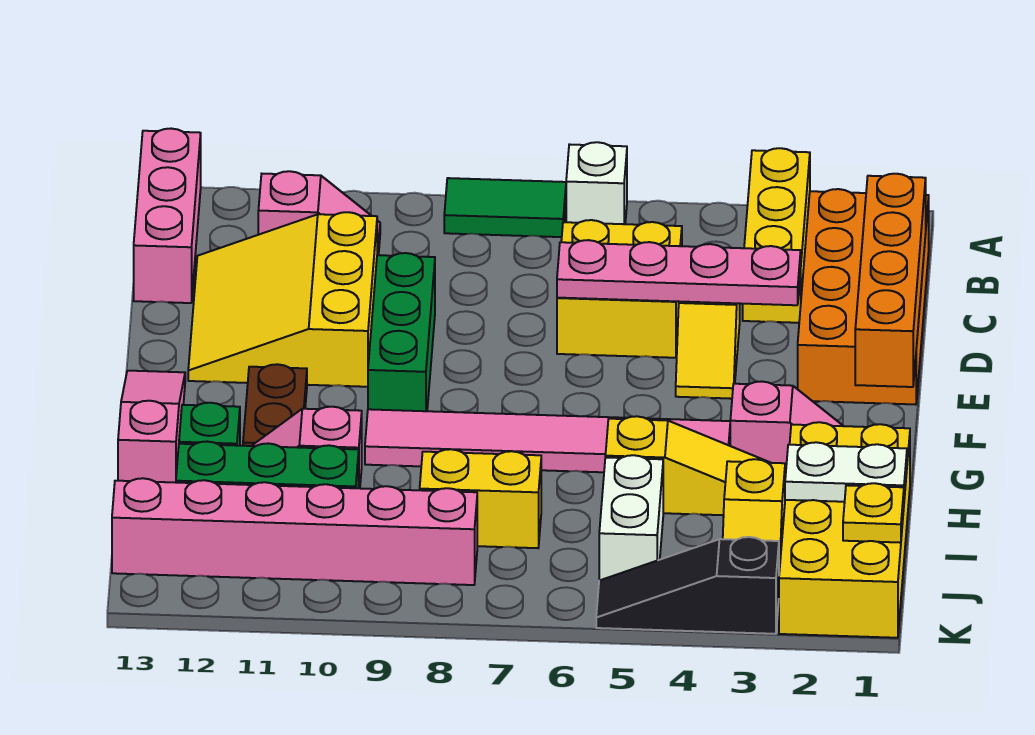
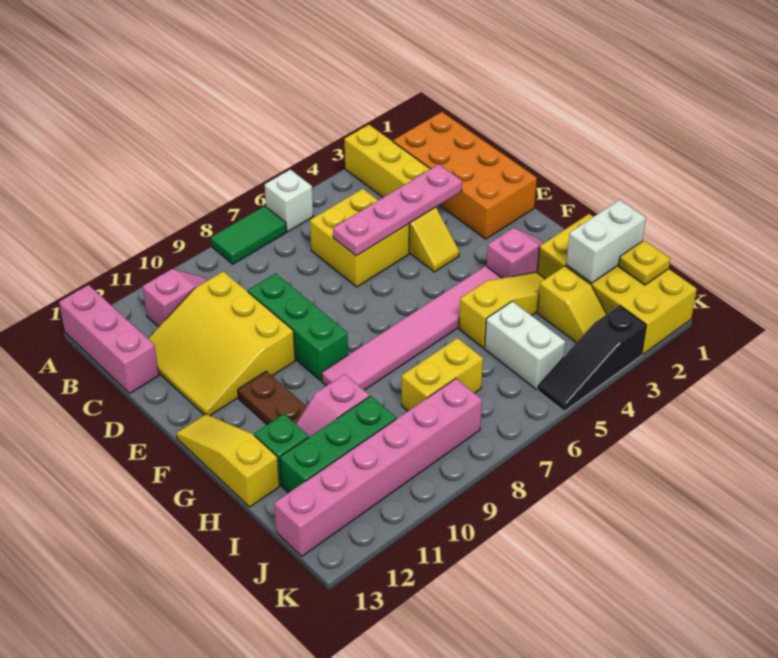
orange 1x4 brick [855,174,926,387] -> none
pink 1x3 slope [118,371,185,483] -> yellow 1x3 slope [176,414,279,507]
white 1x2 plate [785,442,907,502] -> white 1x2 brick [566,200,646,283]

